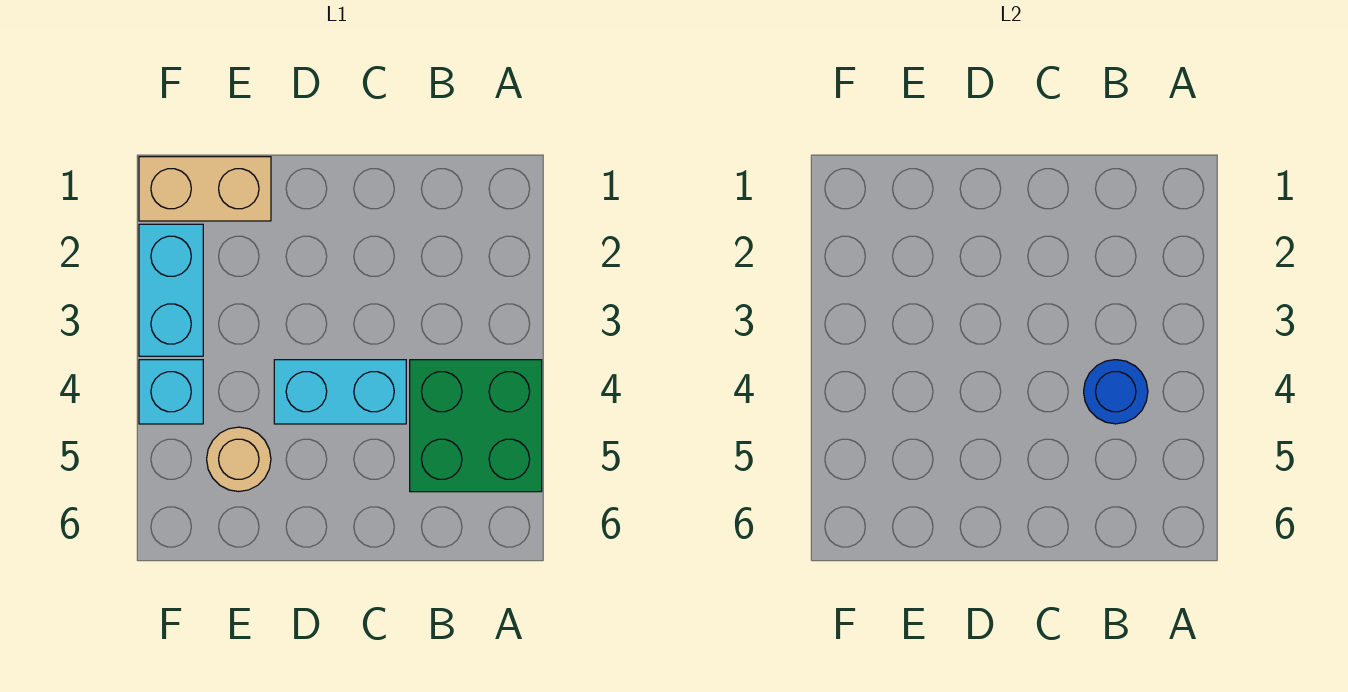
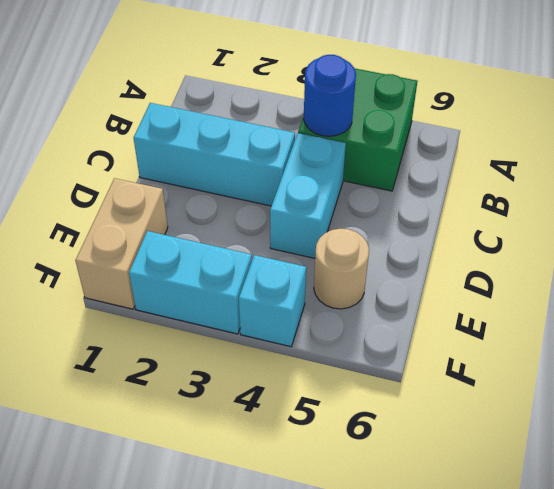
none -> cyan 1x3 brick [134,103,295,206]

